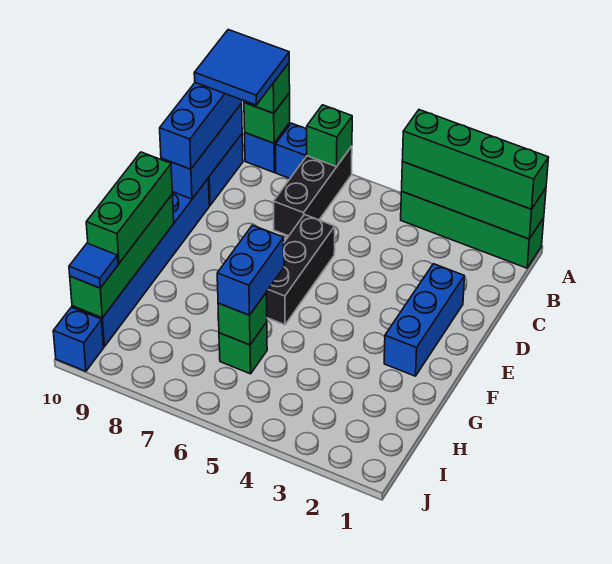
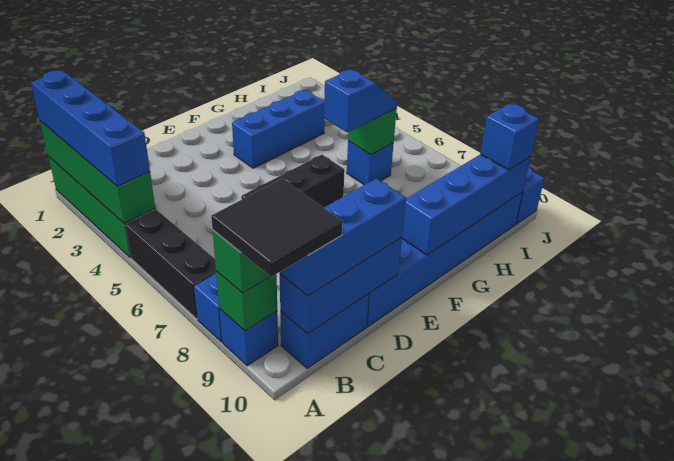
green 1x4 brick [402,110,549,209] -> blue 1x4 brick [31,71,150,186]
black 1x3 brick [274,146,352,236] -> black 1x3 brick turned to [125,210,216,319]
green 1x1 brick [307,105,352,167] -> none
blue 2x2 tile [194,30,289,105] -> black 2x2 tile [211,179,343,277]
blue 1x3 brick [384,264,464,376] -> blue 1x3 brick moved to [232,90,325,168]
green 1x4 brick [70,195,174,318] -> blue 1x4 brick [402,154,531,255]
green 1x3 brick [86,152,172,264] -> none
blue 1x2 brick [217,225,284,315] -> blue 1x2 slope [324,70,397,133]
green 1x1 brick [219,322,267,374] -> blue 1x1 brick [347,141,394,185]
blue 1x1 tile [69,243,118,288] -> blue 1x1 brick [480,104,539,170]

